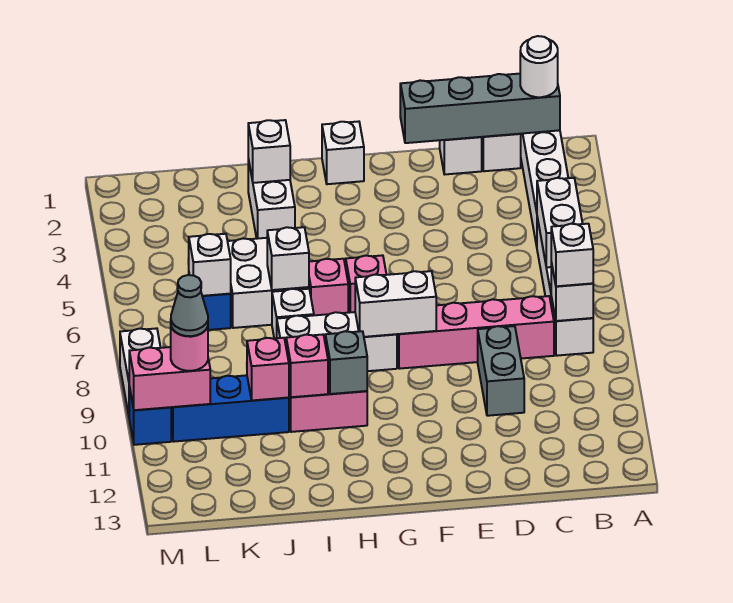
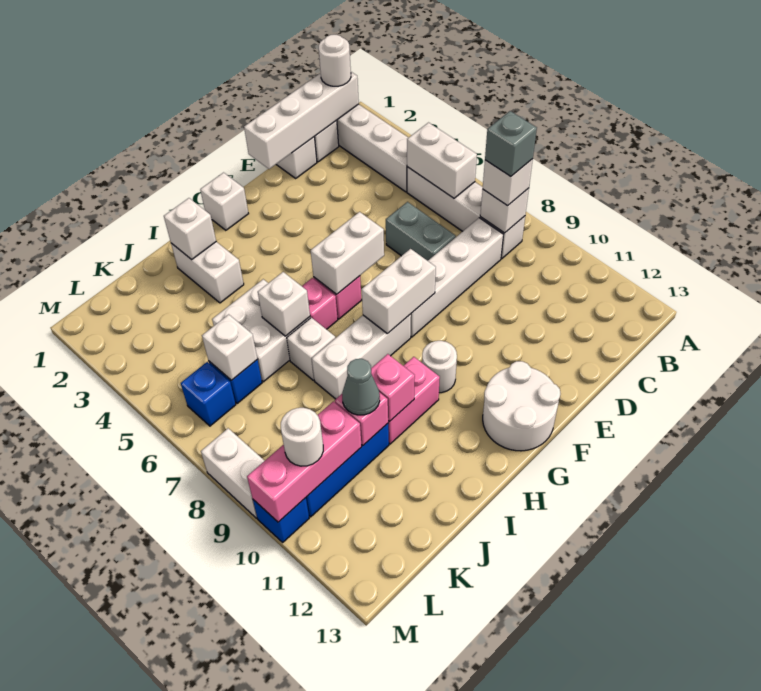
grey 1x4 brick [400,74,560,143] -> white 1x4 brick [244,72,359,169]
pink 1x4 brick [397,296,554,369] -> white 1x4 brick [411,218,503,337]
grey 1x2 brick [478,326,524,416] -> grey 1x2 brick moved to [386,202,456,261]
none -> white 1x2 brick [311,212,384,294]
none -> white 2x2 round brick [483,361,560,451]
none -> white 1x1 round brick [422,341,457,393]
grey 1x1 brick [325,331,367,394] -> grey 1x1 brick moved to [485,111,537,177]
none -> blue 1x1 brick [181,362,236,426]
pink 1x2 brick [129,347,210,410] -> pink 1x3 brick [247,401,362,522]
pink 1x1 round brick [171,327,208,371] -> white 1x1 round brick [281,408,323,466]
grey 1x1 cone [171,275,208,336] -> grey 1x1 cone moved to [342,359,380,415]

